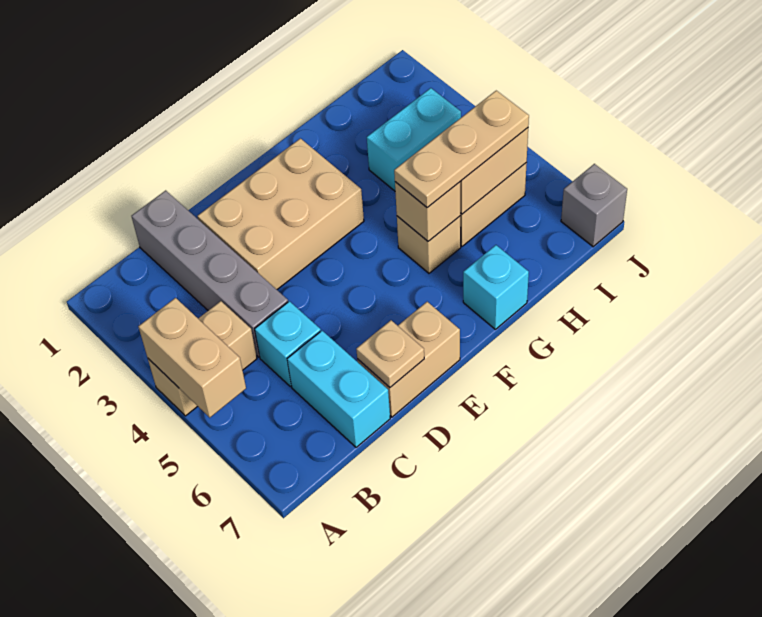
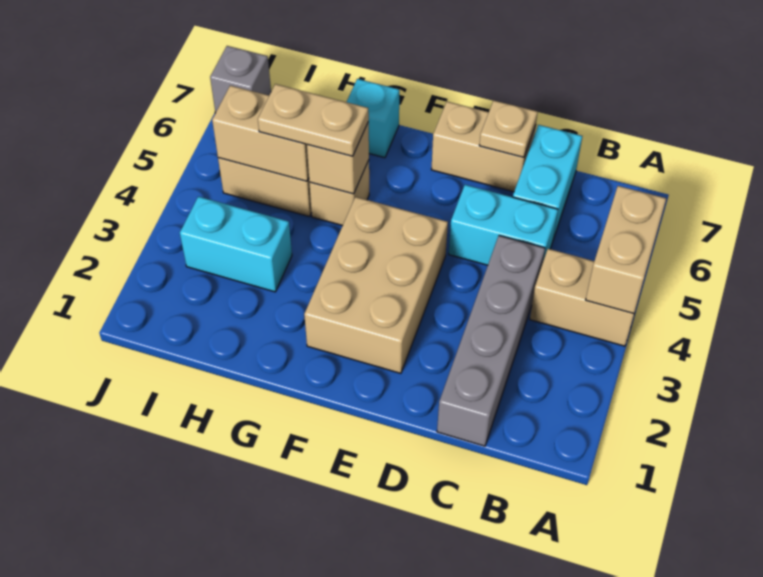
cyan 1x1 brick [255,301,321,387] -> cyan 1x2 brick [449,185,558,265]
tan 2x3 brick [197,138,364,290] -> tan 2x3 brick turned to [304,197,448,373]
tan 1x3 plate [394,91,529,208] -> tan 1x2 plate [258,84,369,156]

